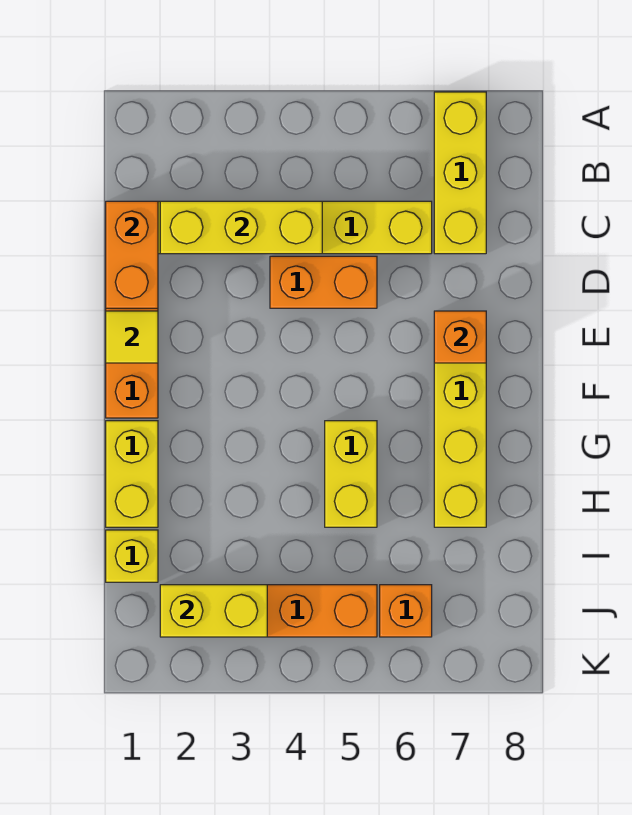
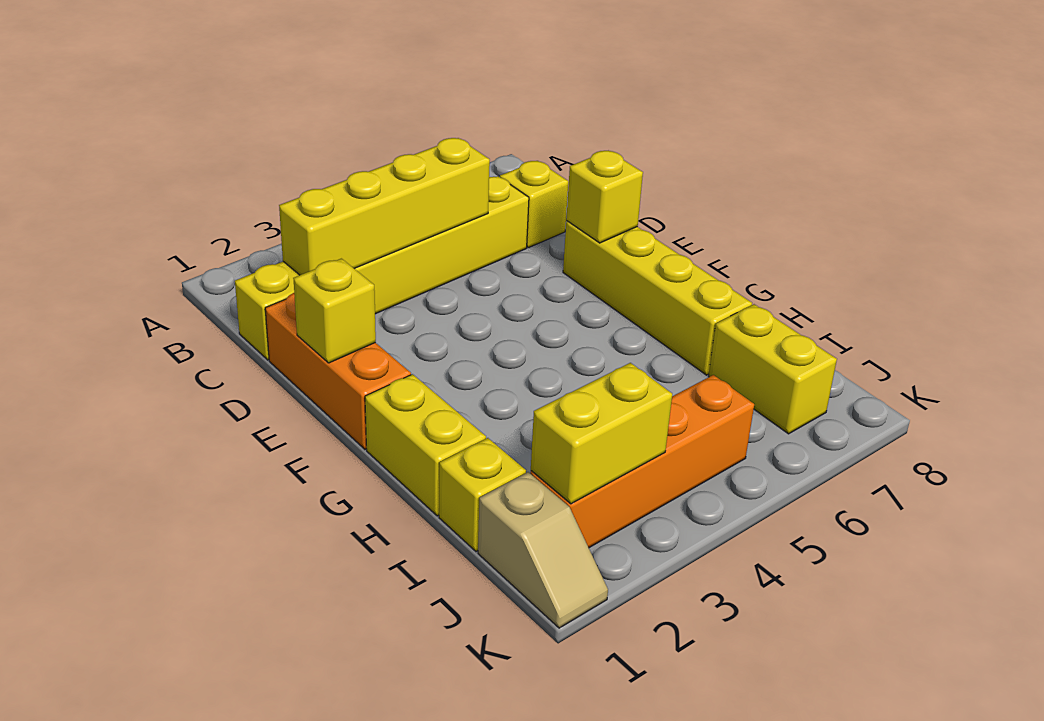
yellow 1x3 brick [434,92,486,254] -> yellow 1x1 brick [500,161,568,248]
orange 1x2 brick [106,201,158,308] -> none
yellow 1x3 brick [160,201,322,254] -> yellow 1x4 brick [279,138,490,275]
orange 1x2 brick [270,256,377,308] -> none
yellow 1x1 tile [106,311,158,363] -> yellow 1x1 brick [293,259,376,363]
orange 1x1 brick [434,311,486,363] -> yellow 1x1 brick [566,151,643,243]
yellow 1x2 brick [325,421,377,527] -> yellow 1x2 brick moved to [709,304,837,434]
none -> tan 1x2 slope [478,472,608,628]
orange 1x1 brick [380,585,432,637] -> none

